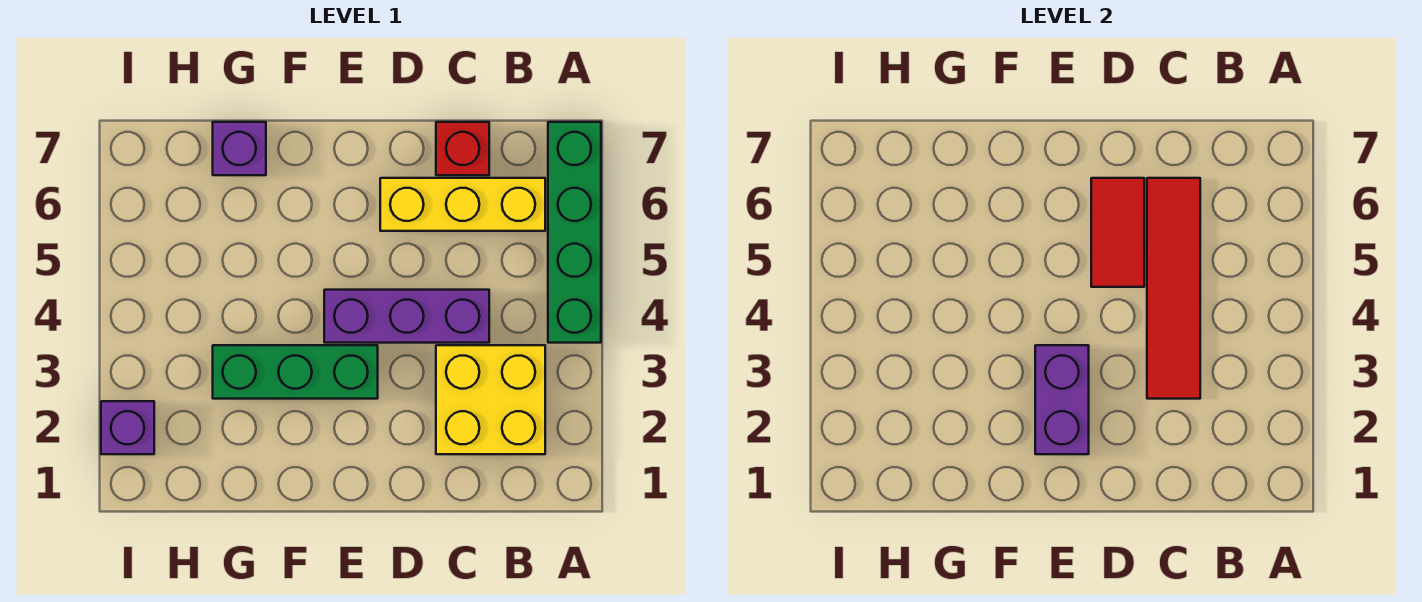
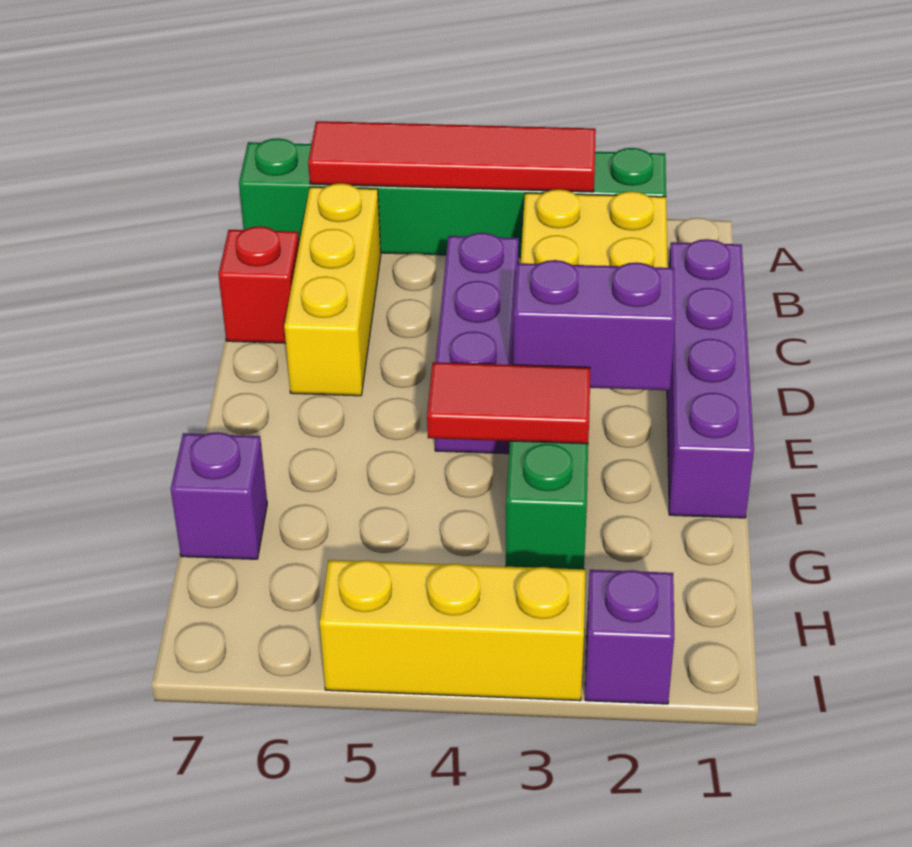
green 1x4 brick [548,122,601,343] -> green 1x6 brick [239,138,666,257]
none -> purple 1x4 brick [667,239,754,518]
red 1x4 tile [1147,178,1200,399] -> red 1x4 tile moved to [308,121,596,192]
red 1x2 tile [1091,178,1144,287] -> red 1x2 tile moved to [427,362,590,444]
none -> yellow 1x3 brick [320,560,585,701]

